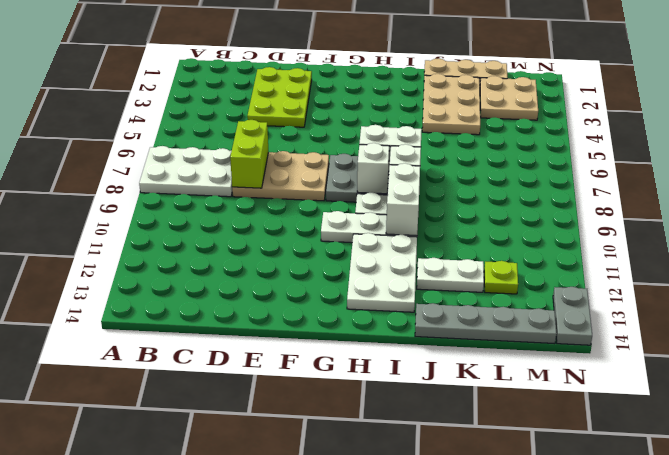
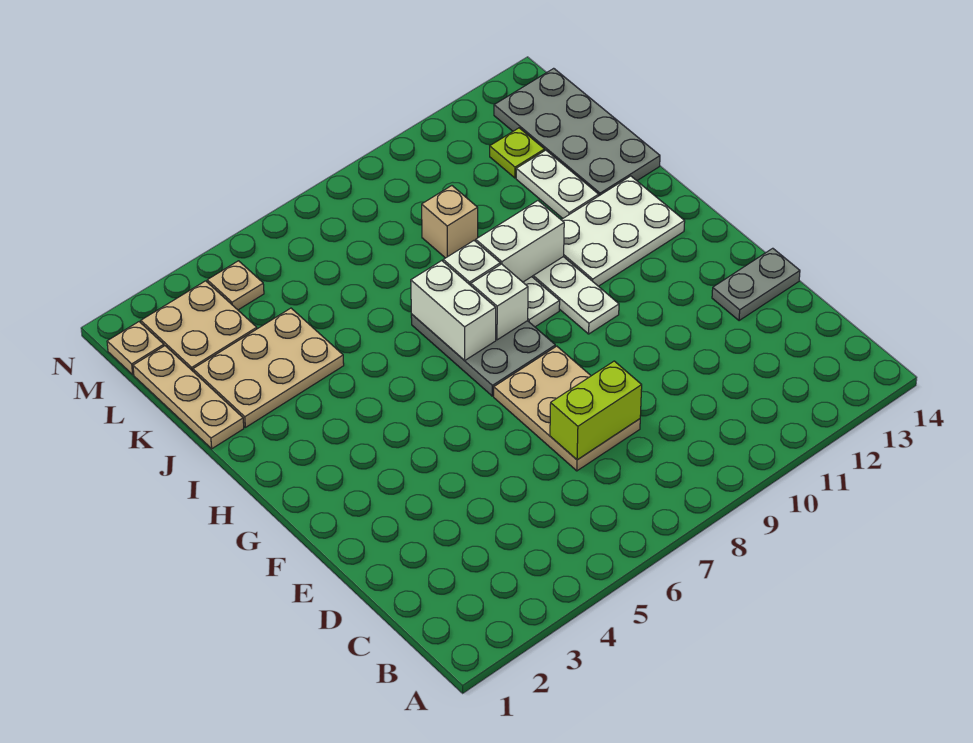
white 2x3 plate [139,146,232,197] -> none
lime 2x3 plate [247,67,312,127] -> none
grey 1x4 plate [415,303,557,344] -> grey 2x4 plate [494,68,660,196]
none -> tan 1x1 brick [422,186,478,258]
none -> tan 1x1 plate [107,322,164,374]
none -> tan 1x1 plate [207,261,264,310]
grey 1x2 plate [553,287,592,345] -> grey 1x2 plate moved to [712,248,800,321]

